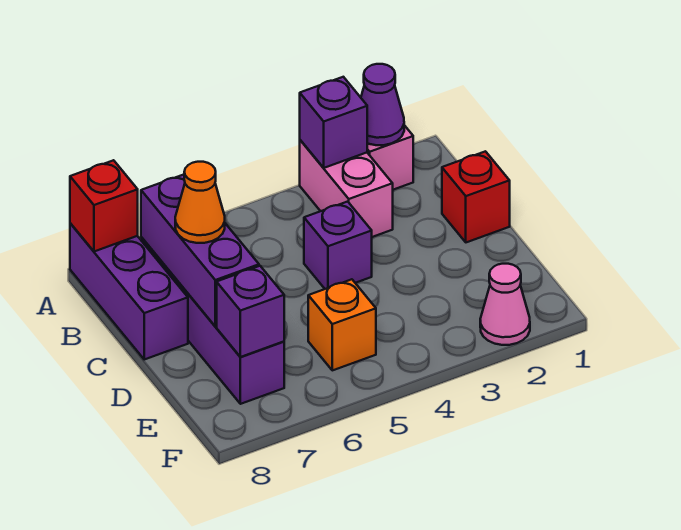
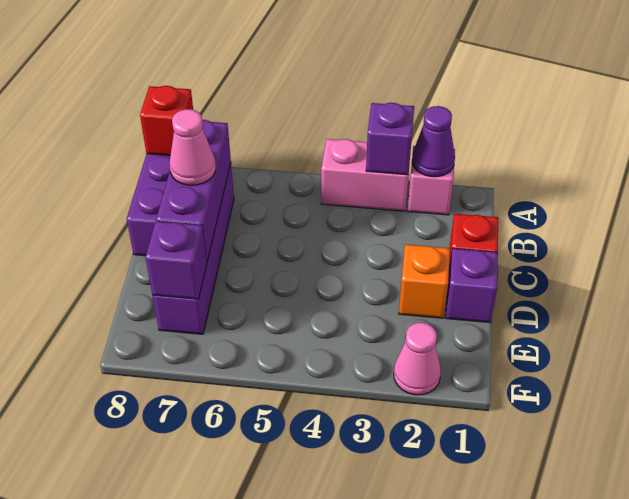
pink 1x2 brick [300,140,393,237] -> pink 1x2 brick turned to [321,139,408,211]
purple 1x1 brick [304,202,372,289] -> purple 1x1 brick moved to [446,248,498,323]
orange 1x1 cone [175,162,225,243] -> pink 1x1 cone [169,109,216,185]
orange 1x1 brick [308,279,376,370] -> orange 1x1 brick moved to [399,244,450,318]

